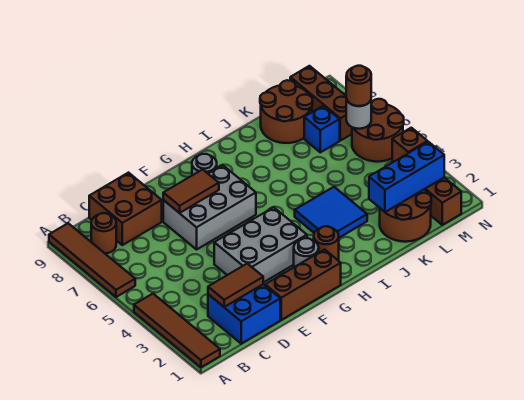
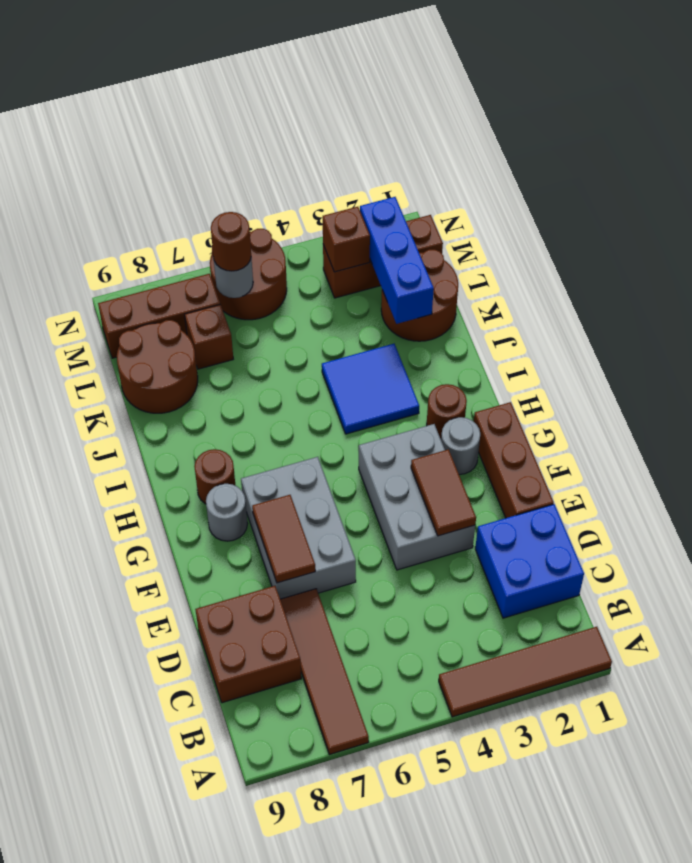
brown 1x4 tile [49,223,135,297] -> brown 1x4 tile turned to [280,589,369,755]
brown 1x1 round brick [91,213,116,254] -> brown 1x1 round brick moved to [194,449,235,504]
brown 1x2 tile [208,264,263,307] -> brown 1x2 tile moved to [411,449,476,536]
blue 1x1 brick [304,106,340,152] -> brown 1x1 brick [185,305,233,369]

